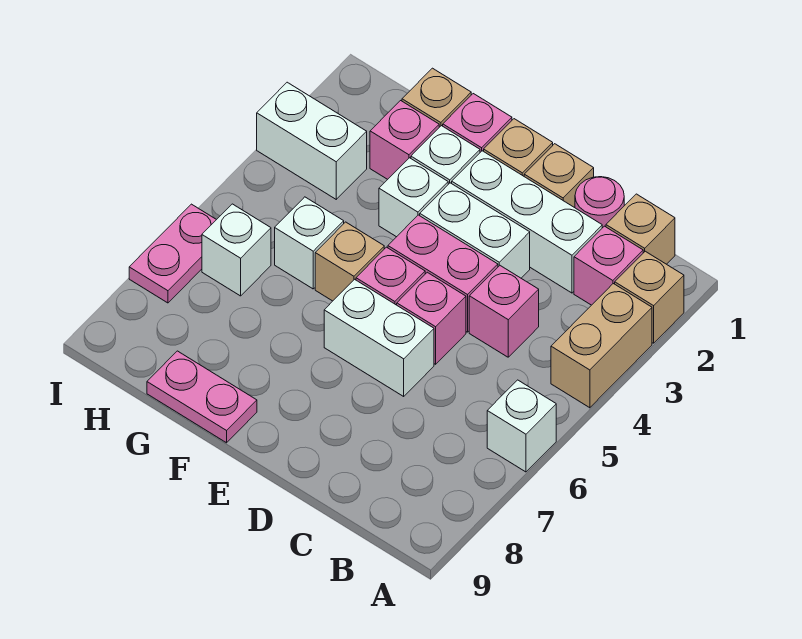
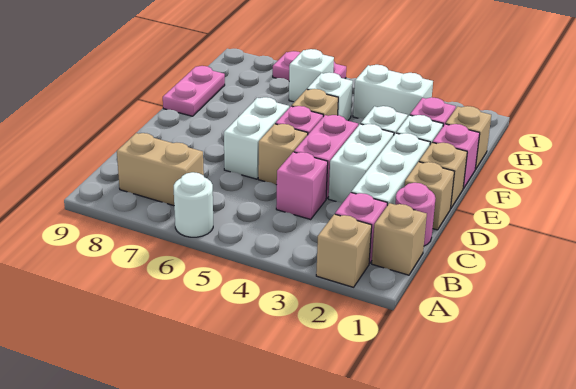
tan 1x2 brick [551,284,652,408] -> tan 1x2 brick moved to [117,133,204,206]
white 1x1 brick [487,380,556,472] -> white 1x1 round brick [174,172,213,237]
pink 1x1 brick [397,272,466,364] -> tan 1x1 brick [258,124,308,185]
white 1x2 brick [257,82,367,199] -> white 1x2 brick turned to [353,65,433,118]

